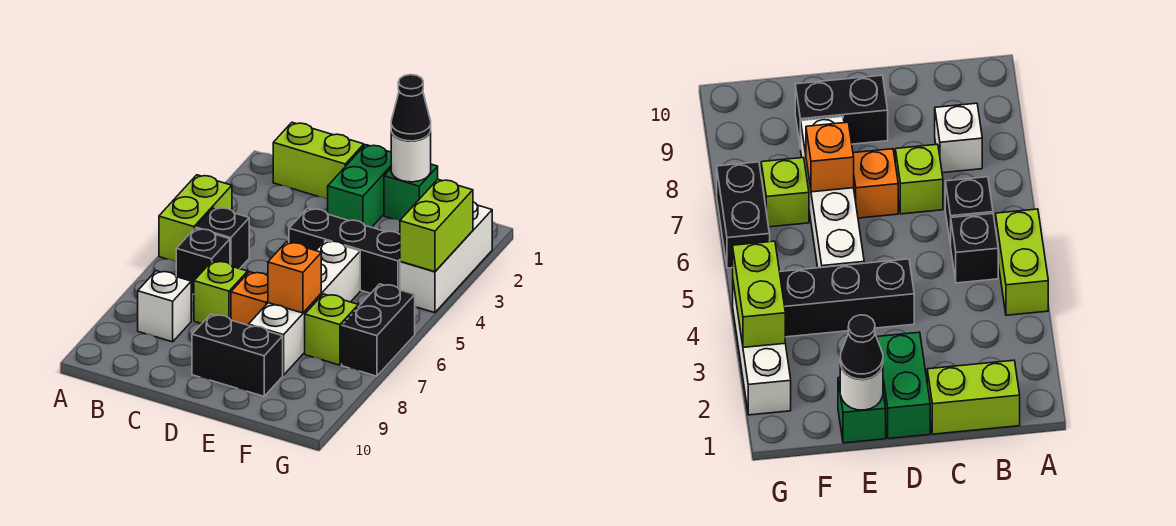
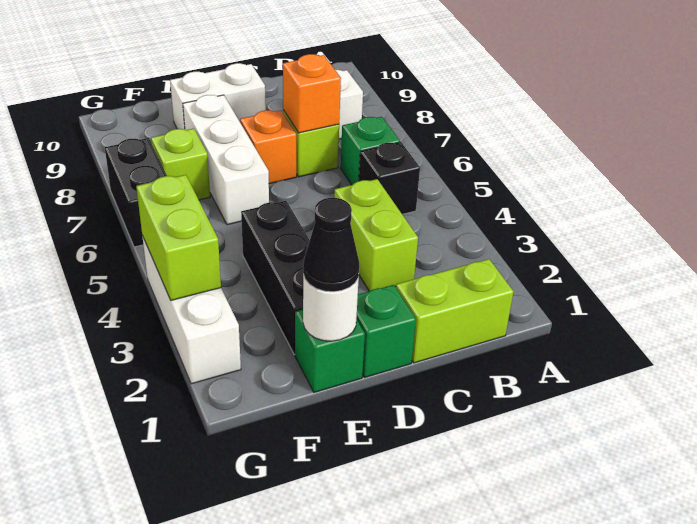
lime 1x2 brick [159,175,232,262] -> lime 1x2 brick moved to [334,179,418,291]
black 1x1 brick [176,228,230,294] -> green 1x1 brick [341,117,400,185]
green 1x2 brick [328,145,391,227] -> green 1x1 brick [356,285,416,377]
black 1x3 brick [289,208,400,293] -> black 1x3 brick turned to [241,201,310,355]
black 1x2 brick [192,314,283,396] -> white 1x2 brick [170,63,266,130]
white 1x4 brick [248,241,360,375] -> white 1x3 brick [183,95,269,225]
orange 1x1 brick [268,242,321,313] -> orange 1x1 brick moved to [283,54,341,133]

